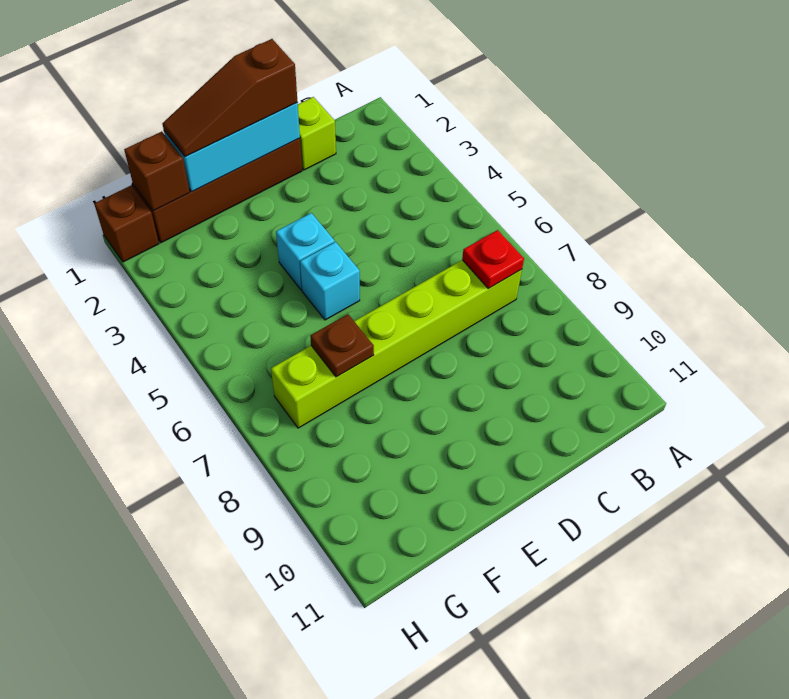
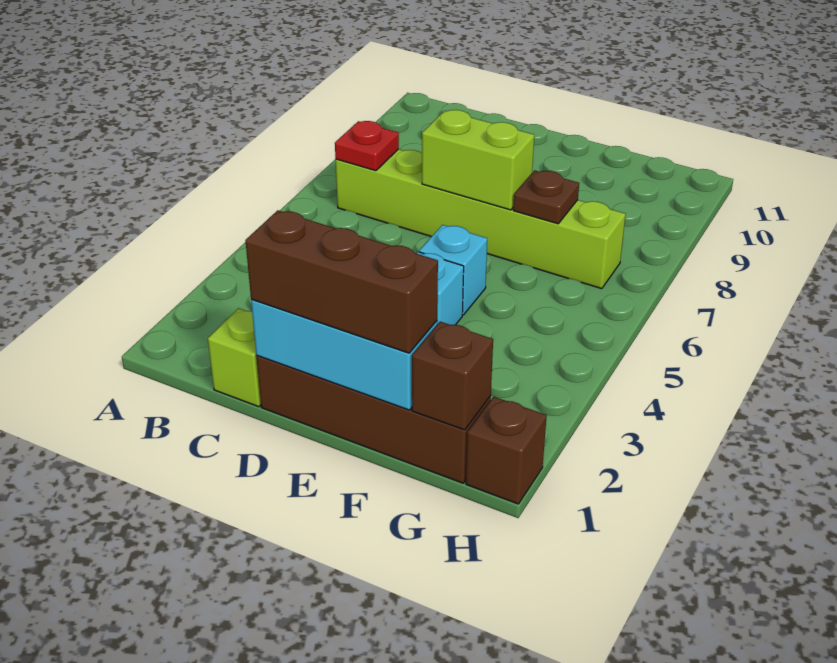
brown 1x3 slope [162,39,297,157] -> brown 1x3 brick [245,210,438,353]
none -> lime 1x2 brick [422,110,534,210]

